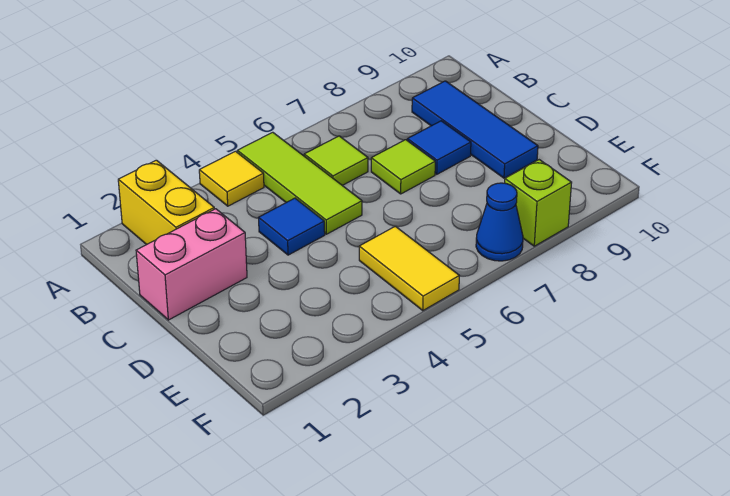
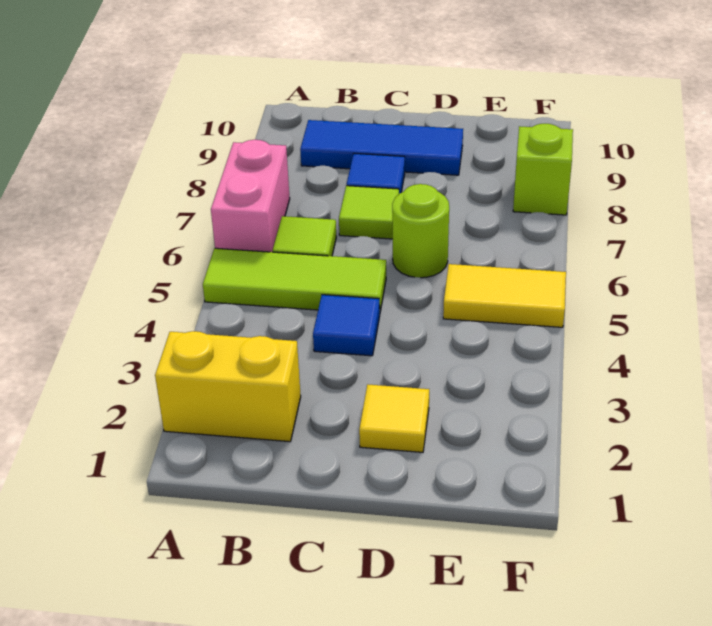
yellow 1x1 tile [199,151,264,206] -> yellow 1x1 tile moved to [359,384,429,452]
pink 1x2 brick [136,209,247,320] -> pink 1x2 brick moved to [211,140,290,252]
none -> lime 1x1 round brick [392,184,449,278]
blue 1x1 cone [476,183,523,261] -> none

